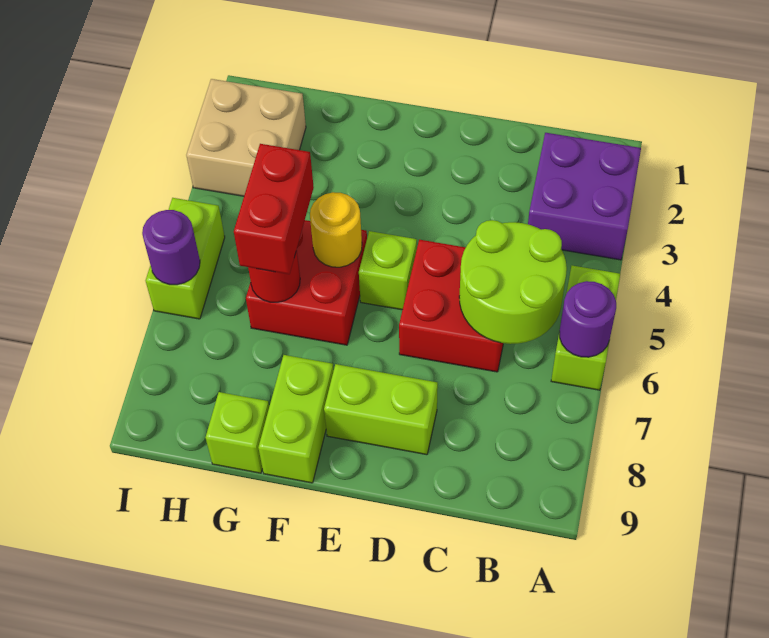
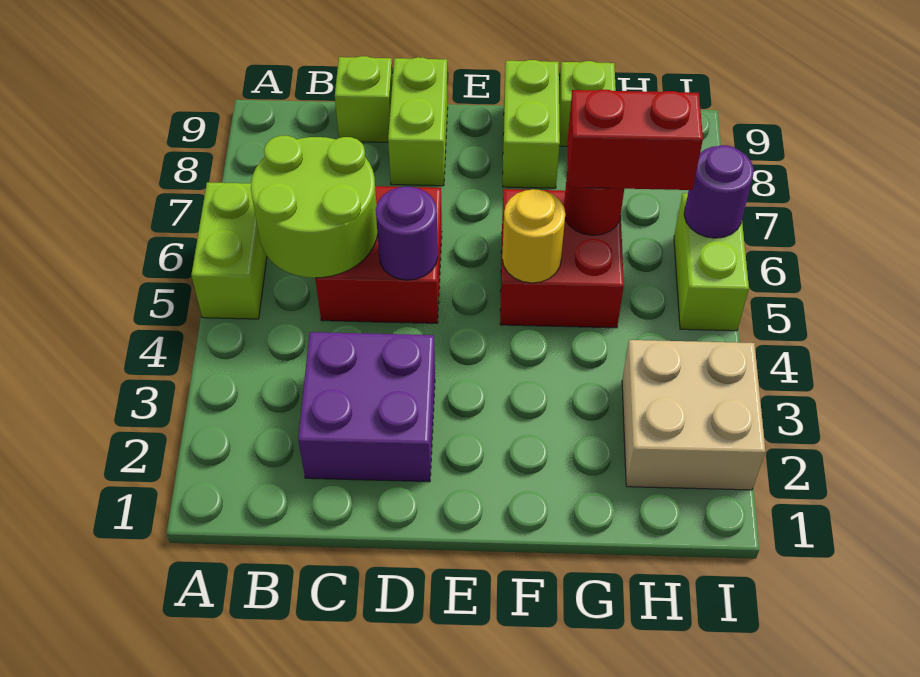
purple 2x2 brick [528,133,641,260] -> purple 2x2 brick moved to [298,332,435,482]
purple 1x1 round brick [560,281,616,357] -> purple 1x1 round brick moved to [376,187,438,280]
lime 1x2 brick [324,364,438,455] -> lime 1x2 brick turned to [388,57,448,186]
lime 1x1 brick [359,231,417,310] -> lime 1x1 brick moved to [335,56,393,142]
red 1x2 brick [234,144,314,274] -> red 1x2 brick turned to [567,89,703,190]

